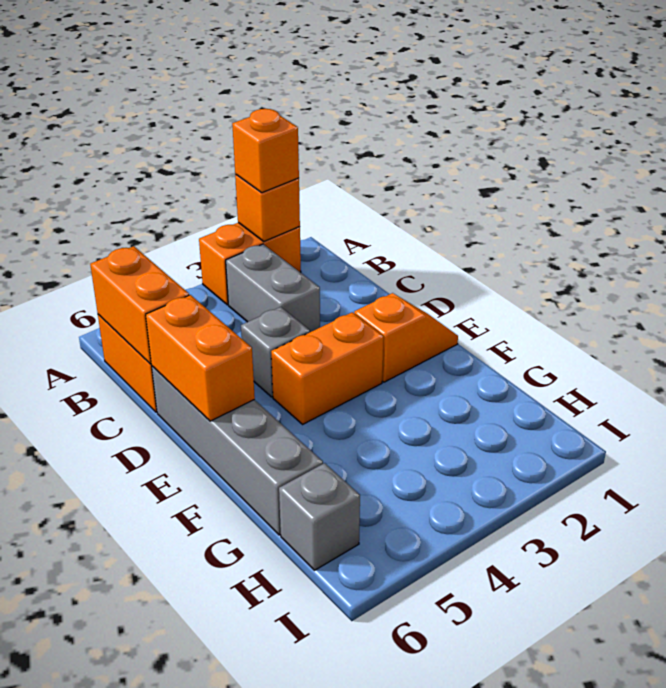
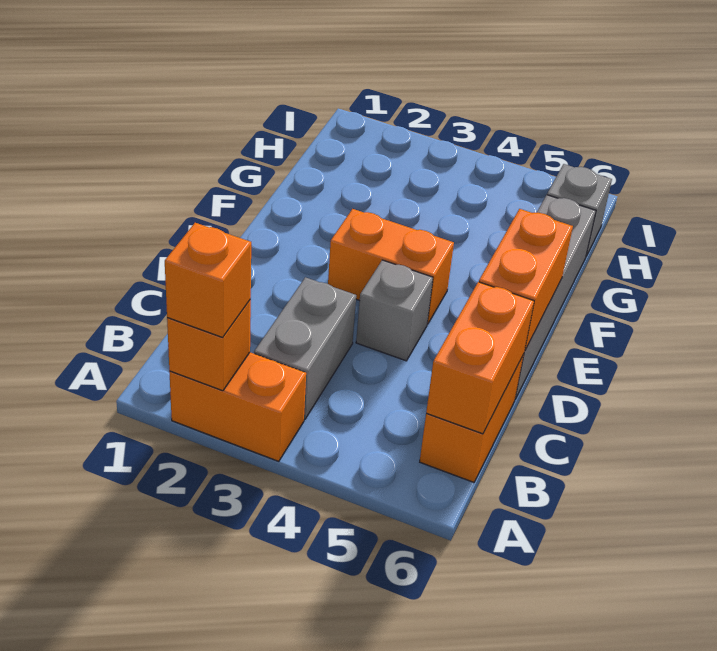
orange 1x2 slope [354,293,458,382] -> none

